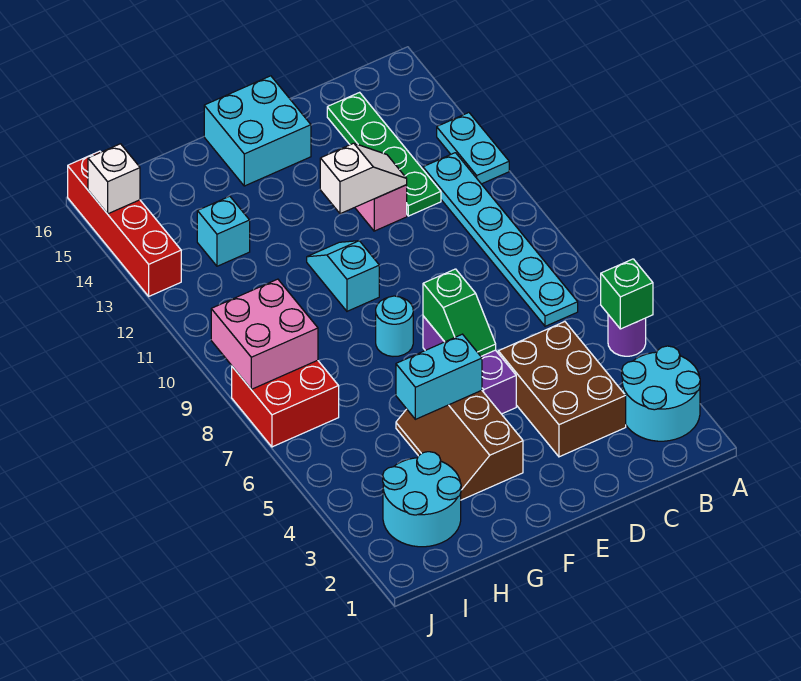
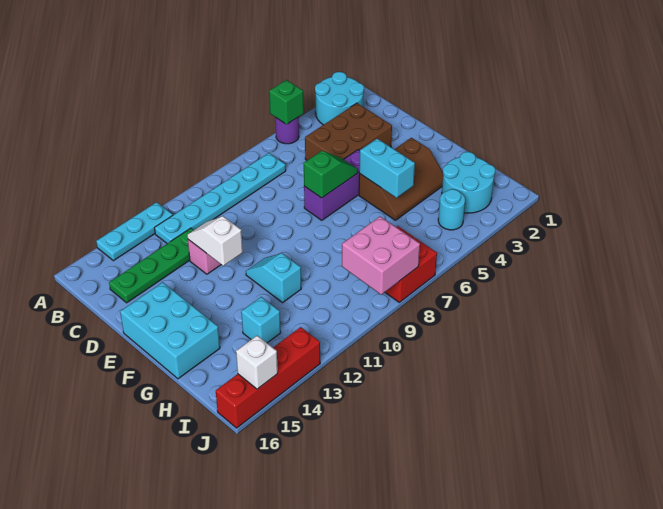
cyan 1x2 plate [437,113,509,184] -> cyan 1x3 plate [96,202,173,261]
cyan 2x2 brick [204,76,311,186] -> cyan 2x3 brick [120,282,220,379]
cyan 1x1 round brick [376,296,413,356] -> cyan 1x1 round brick moved to [438,189,465,230]
cyan 1x2 slope [307,241,379,311] -> cyan 1x2 slope turned to [246,253,301,303]

